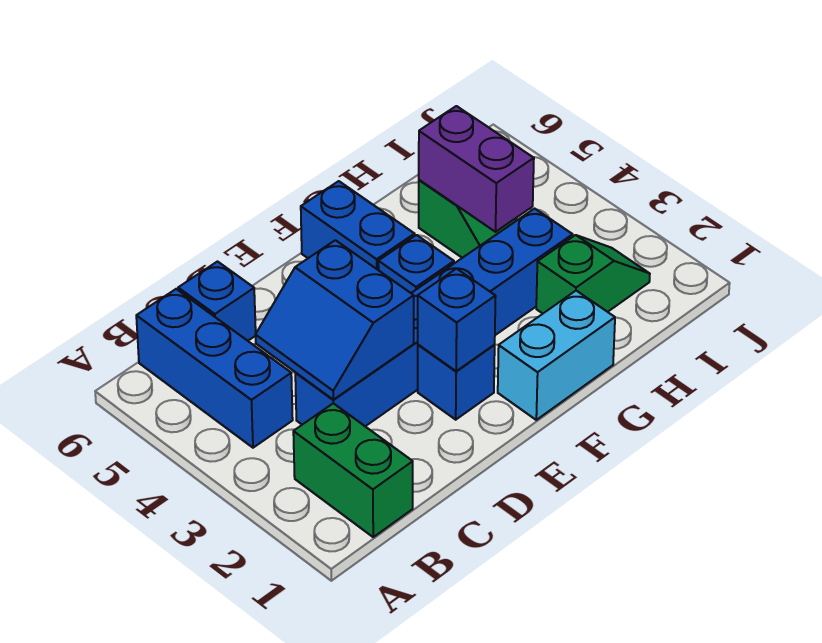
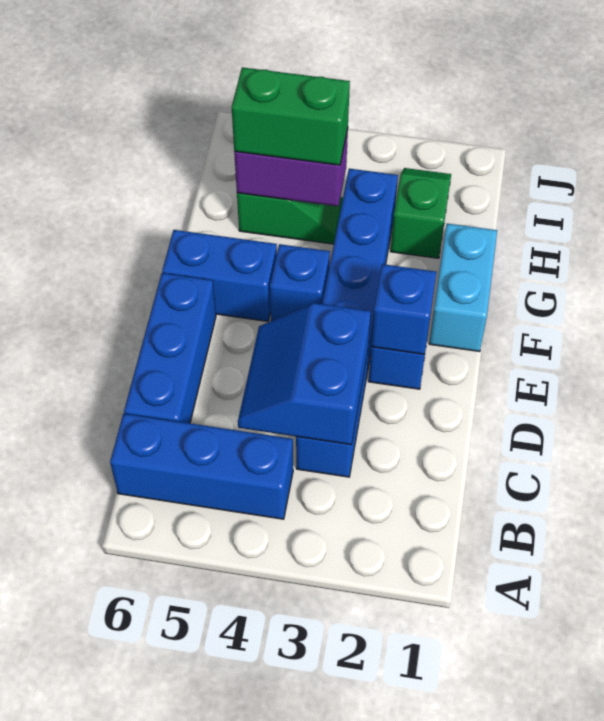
green 1x2 brick [293,403,413,537] -> green 1x2 brick moved to [232,67,350,165]
blue 2x2 slope [256,240,414,400] -> blue 2x2 slope turned to [238,303,371,445]
blue 1x1 brick [178,262,256,341] -> blue 1x3 brick [124,273,216,423]

